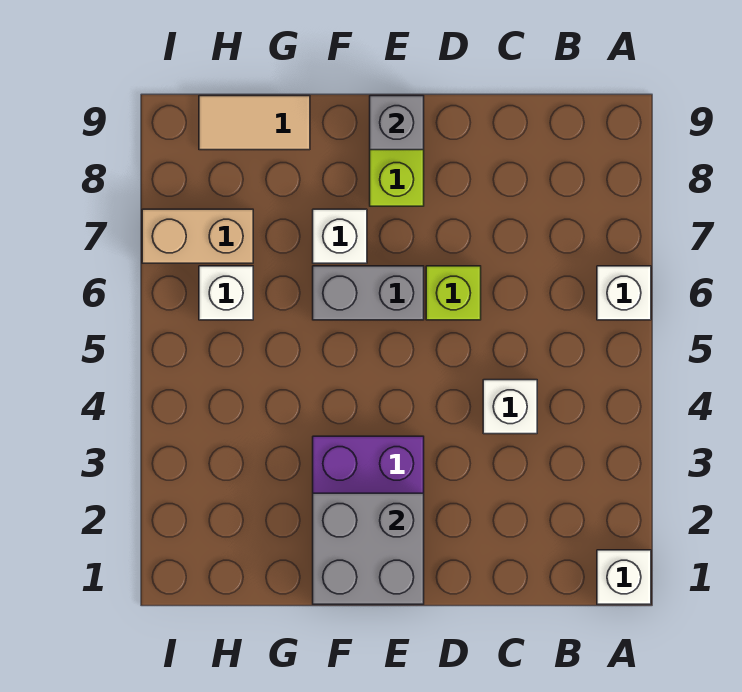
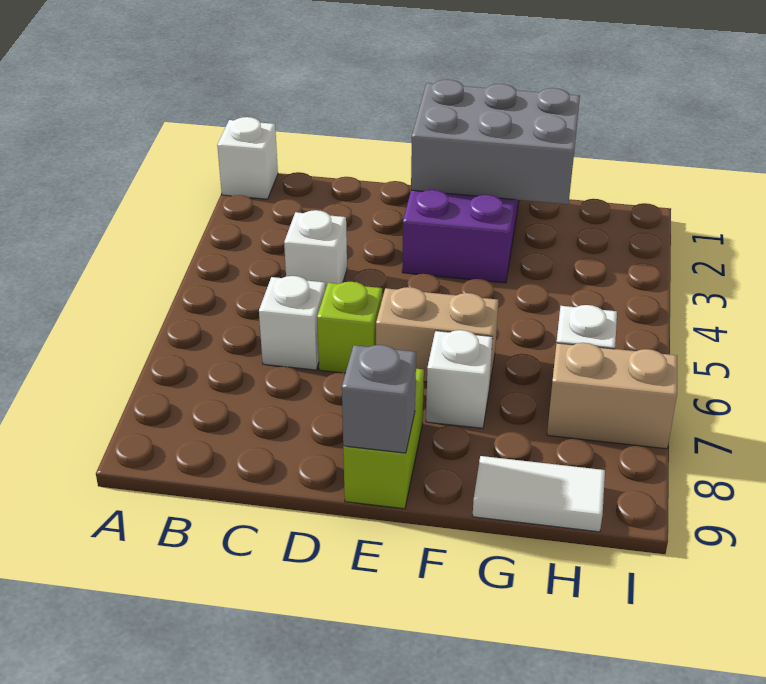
white 1x1 brick [597,266,651,320] -> white 1x1 brick moved to [259,276,325,370]
grey 2x2 brick [313,493,424,604] -> grey 2x3 brick [411,80,580,204]
grey 1x2 brick [313,266,424,320] -> tan 1x2 brick [376,287,499,387]
tan 1x2 tile [199,96,310,150] -> white 1x2 tile [473,456,605,532]

